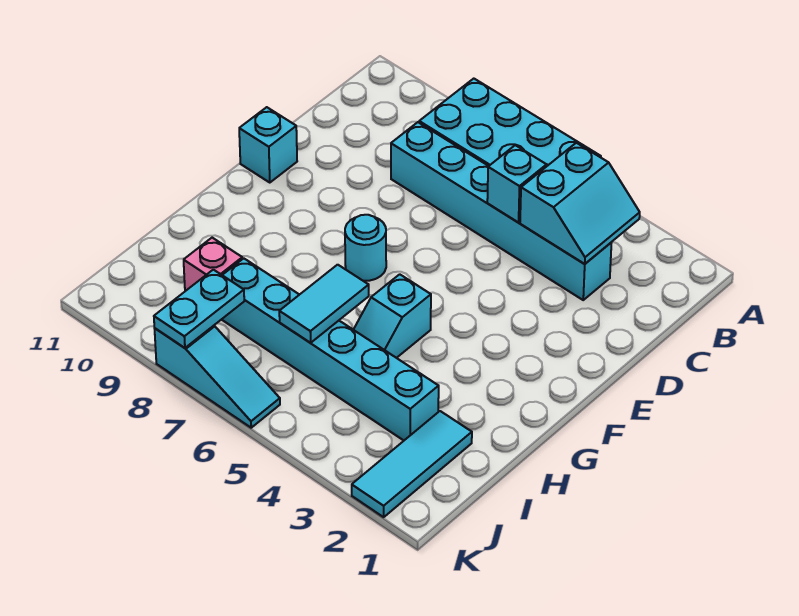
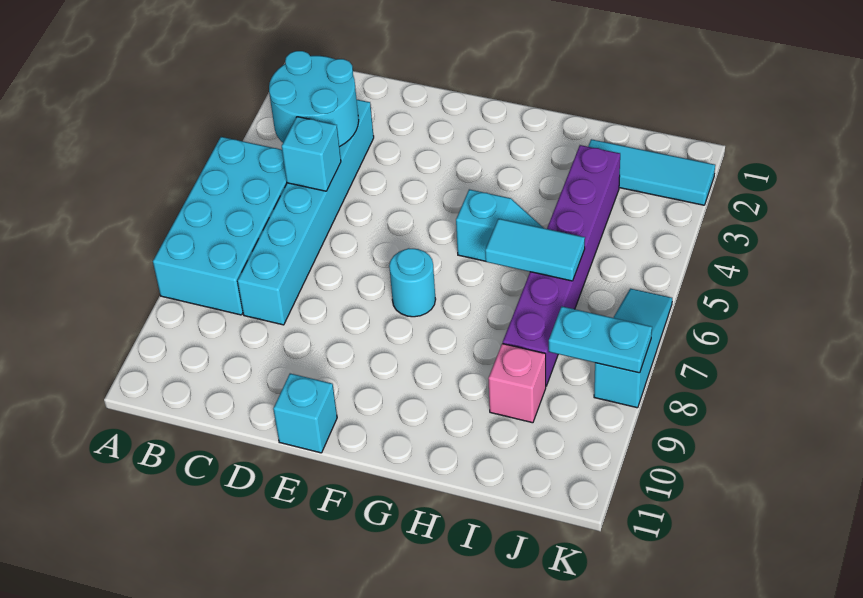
cyan 2x2 slope [520,143,640,264] -> cyan 2x2 round brick [269,51,359,147]
cyan 1x6 brick [221,258,439,440] -> purple 1x6 brick [503,145,620,386]

